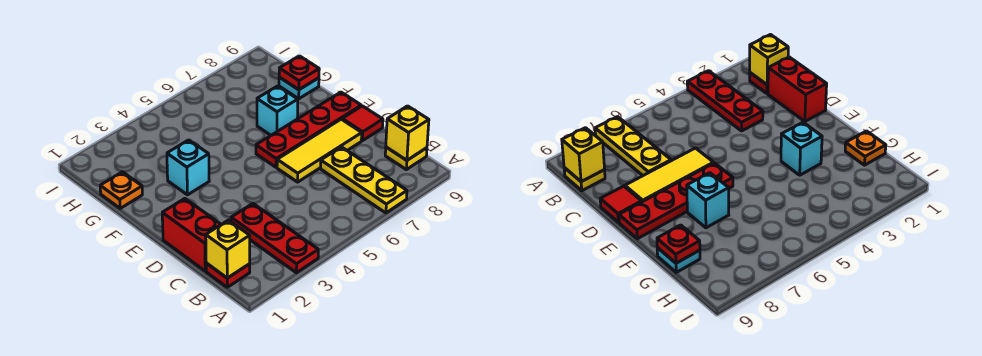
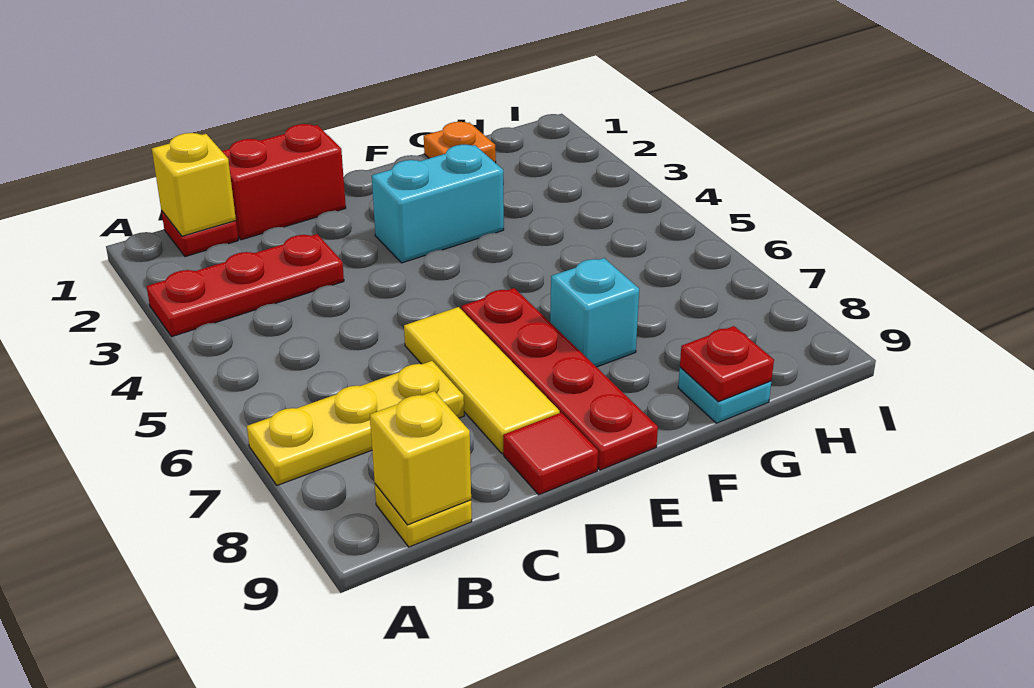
cyan 1x1 brick [167,140,209,195] -> cyan 1x2 brick [372,145,504,263]

